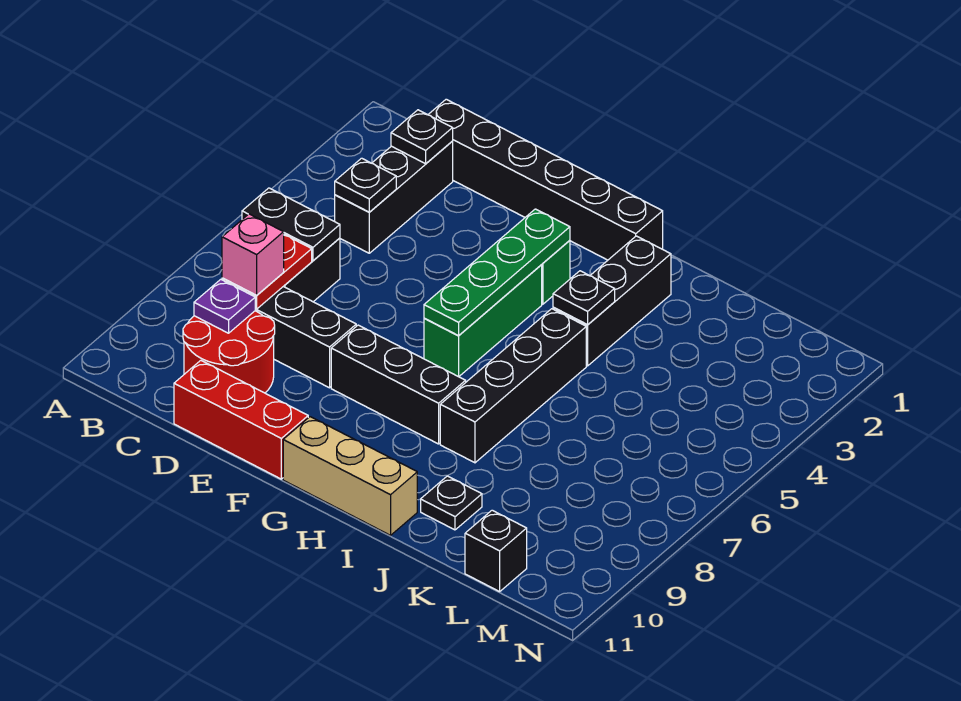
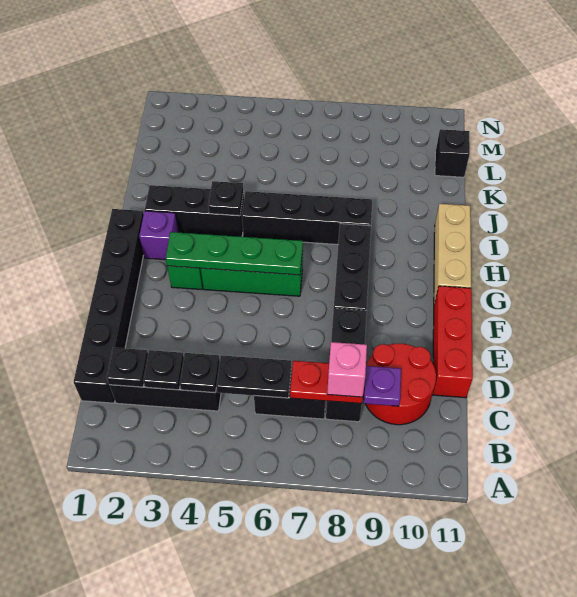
black 1x2 plate [242,188,340,261] -> black 1x2 plate turned to [216,355,291,398]
none -> purple 1x1 brick [139,211,179,260]
black 1x1 plate [421,476,482,530] -> black 1x1 plate moved to [143,350,184,390]

